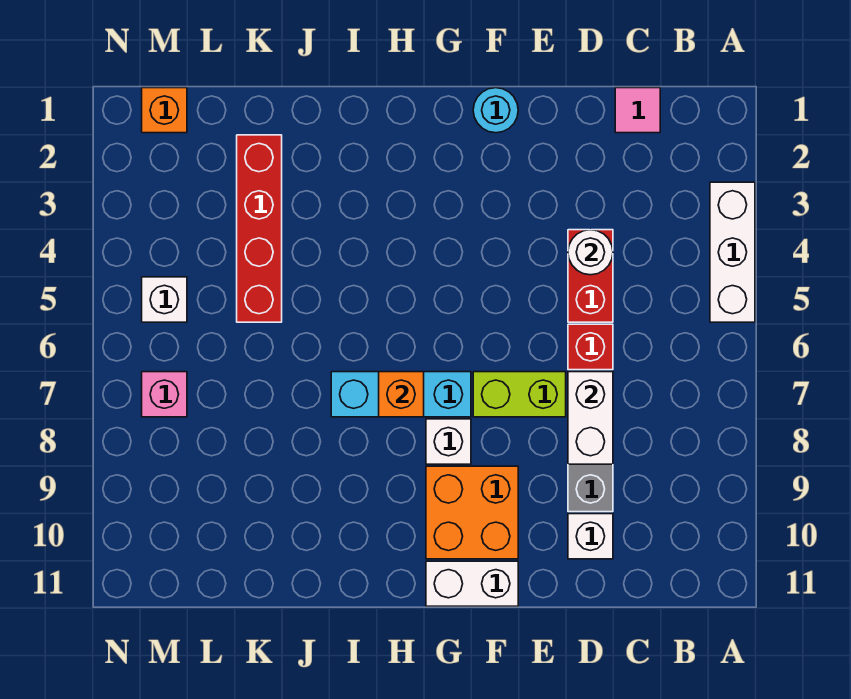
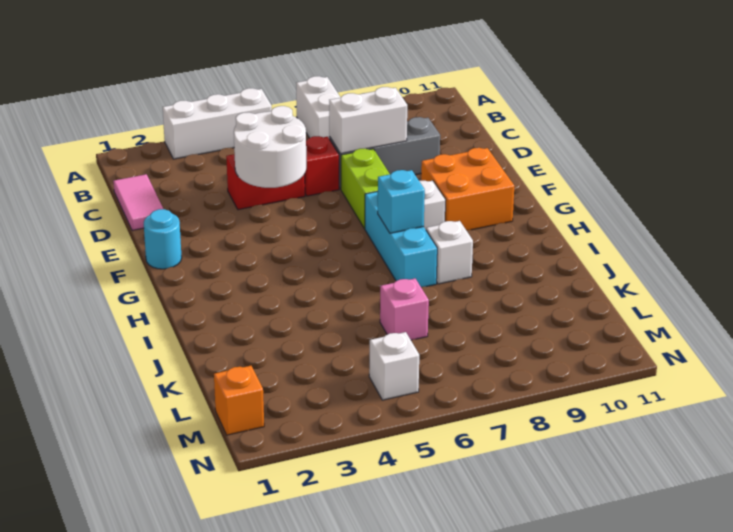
pink 1x1 tile [615,88,660,133] -> pink 1x2 tile [113,174,163,230]
white 1x1 round brick [568,230,613,275] -> white 2x2 round brick [234,106,306,188]
white 1x1 brick [568,514,613,559] -> white 1x1 brick moved to [426,221,473,284]
white 1x2 brick [426,561,518,606] -> white 1x2 brick moved to [296,76,341,138]
orange 1x1 brick [379,372,424,417] -> cyan 1x1 brick [378,170,425,233]
red 1x4 brick [237,135,282,322] -> none
pink 1x1 brick [142,372,187,417] -> pink 1x1 brick moved to [380,279,429,340]

